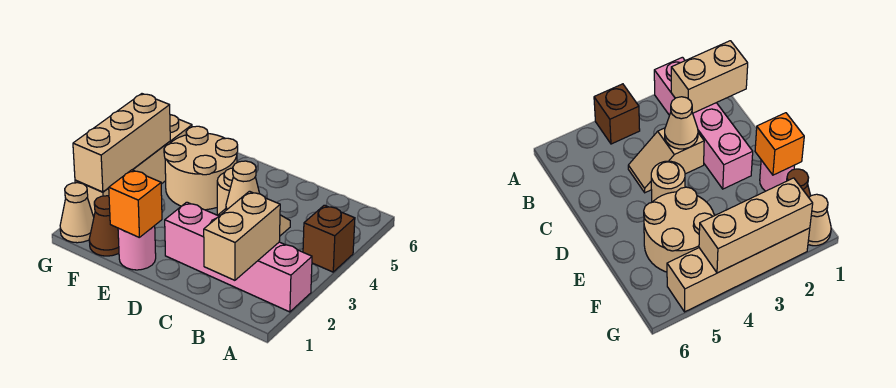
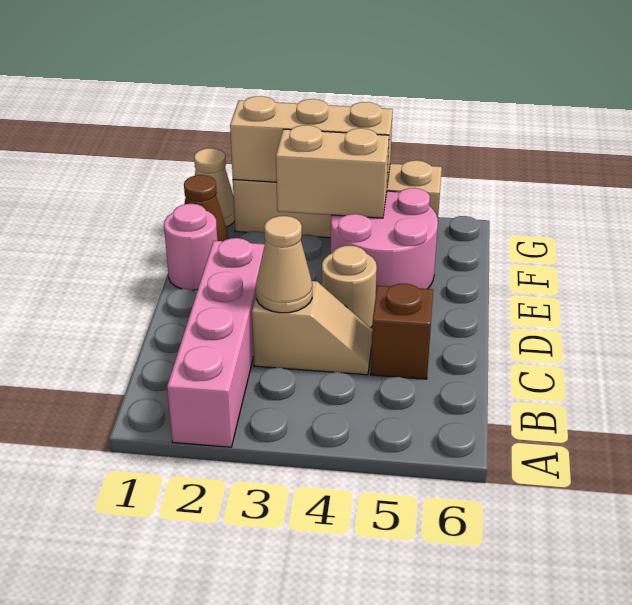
brown 1x1 brick [303,205,355,272] -> brown 1x1 brick moved to [371,284,433,379]
tan 1x2 brick [204,191,280,280] -> tan 1x2 brick moved to [276,125,389,218]
orange 1x1 brick [109,170,162,237] -> none
tan 2x2 round brick [164,126,238,210] -> pink 2x2 round brick [331,188,438,290]

